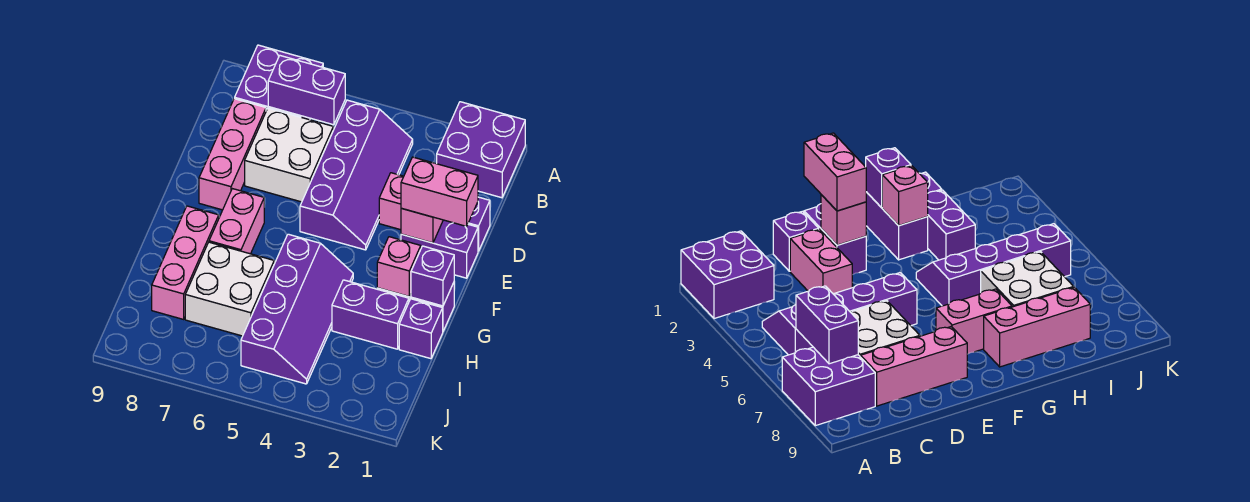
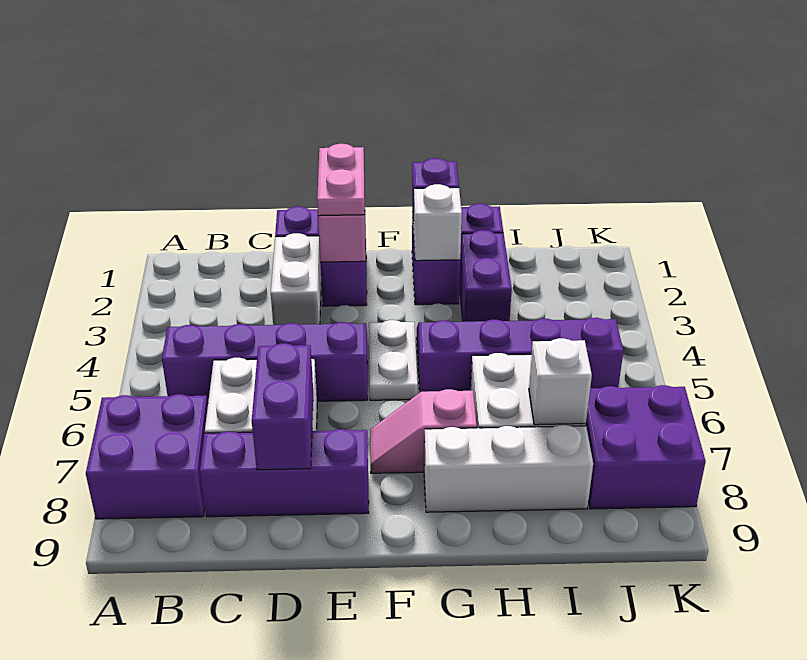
purple 2x2 brick [437,102,525,198] -> purple 2x2 brick moved to [586,385,706,509]
purple 1x2 brick [268,56,345,125] -> purple 1x2 brick moved to [252,343,313,470]
pink 1x3 brick [199,99,266,210] -> purple 1x3 brick [200,429,369,517]
pink 1x2 brick [379,173,404,230] -> white 1x2 brick [271,233,321,325]
pink 1x2 brick [401,157,478,226] -> pink 1x2 plate [317,144,365,216]
none -> white 1x2 plate [369,320,418,400]
pink 1x2 brick [209,189,264,254] -> pink 1x2 slope [370,389,477,473]
pink 1x1 brick [377,237,421,296] -> white 1x1 brick [413,184,462,261]
pink 1x3 brick [152,206,219,319] -> white 1x3 brick [424,425,593,512]
none -> white 1x1 brick [529,338,592,425]

